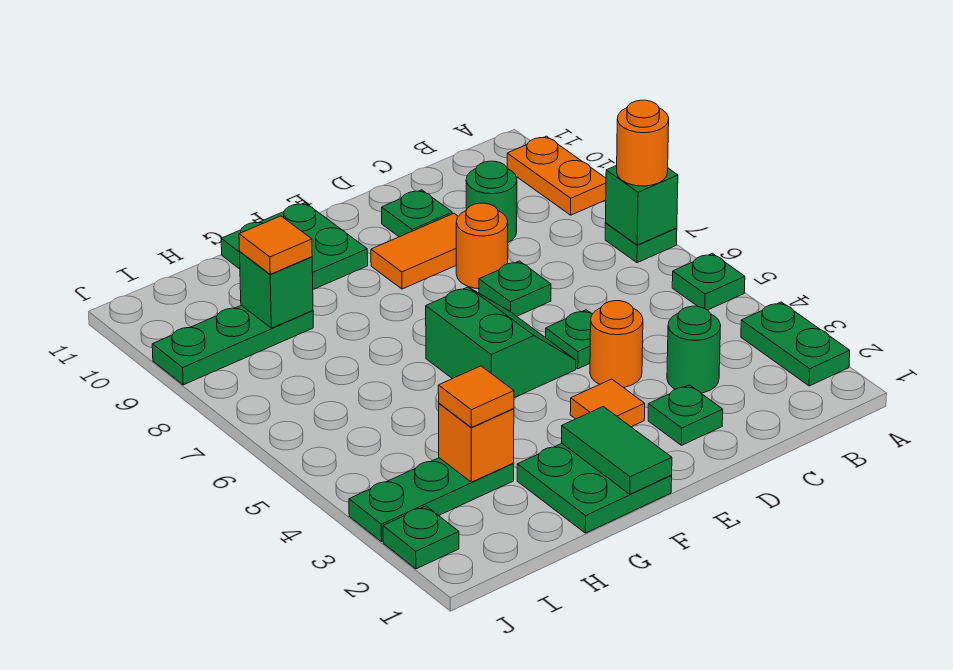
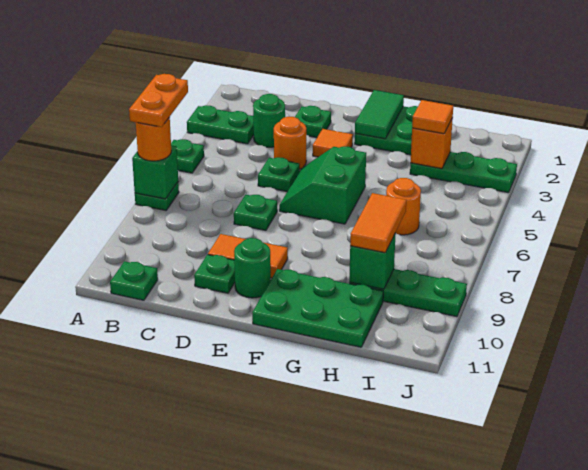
green 1x2 plate [741,302,850,386] -> green 1x2 plate turned to [187,105,254,144]
orange 1x2 plate [507,136,606,215] -> orange 1x2 plate moved to [129,74,188,127]
green 1x1 round brick [466,161,517,242] -> green 1x1 round brick moved to [234,238,271,298]
orange 1x1 round brick [456,203,508,289] -> orange 1x1 round brick moved to [386,178,421,235]
green 2x2 plate [221,203,368,289] -> green 2x3 plate [252,269,383,347]
orange 1x1 tile [239,216,312,274] -> orange 1x2 tile [350,193,406,253]
green 1x1 plate [383,506,459,569] -> green 1x1 plate moved to [110,261,158,300]

